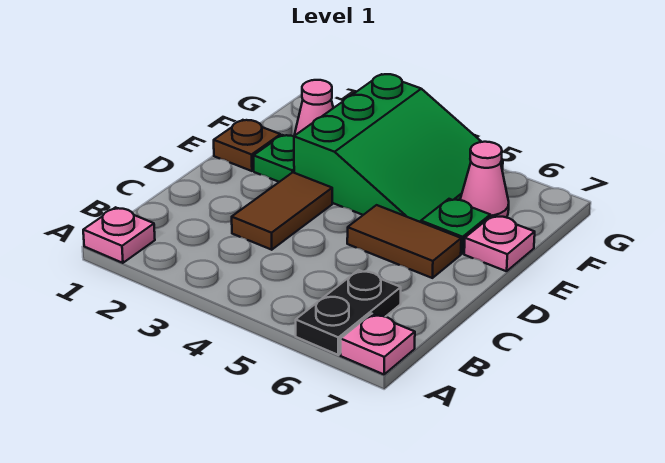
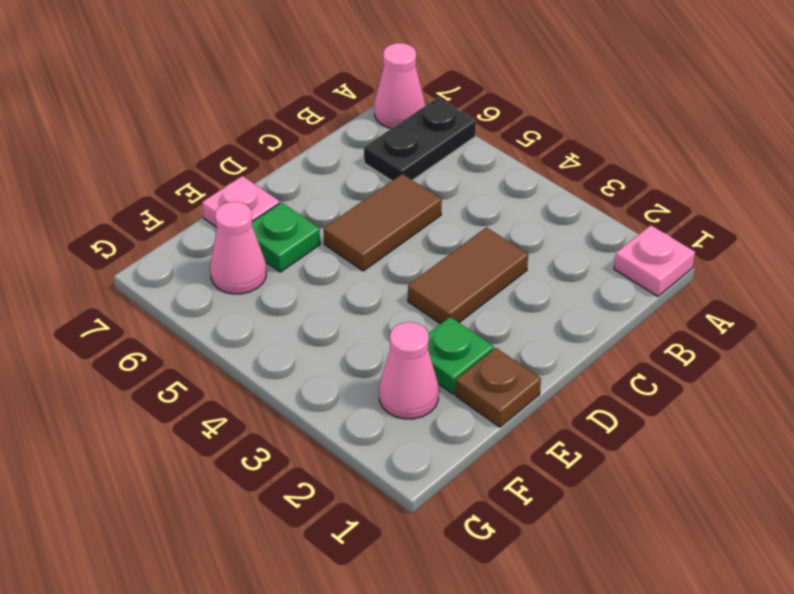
pink 1x1 plate [341,314,415,374] -> pink 1x1 cone [374,43,425,129]
brown 1x2 tile [347,205,461,278] -> brown 1x2 tile turned to [324,174,442,271]
green 3x3 slope [294,74,503,222] -> none

